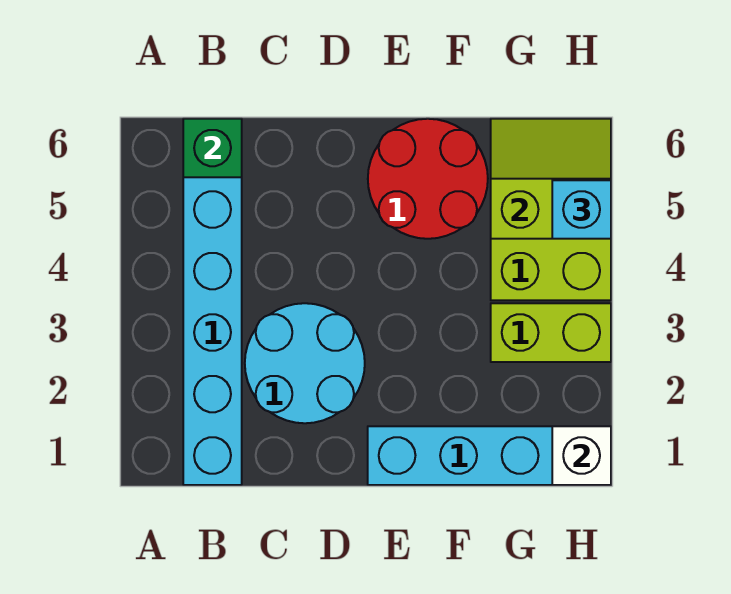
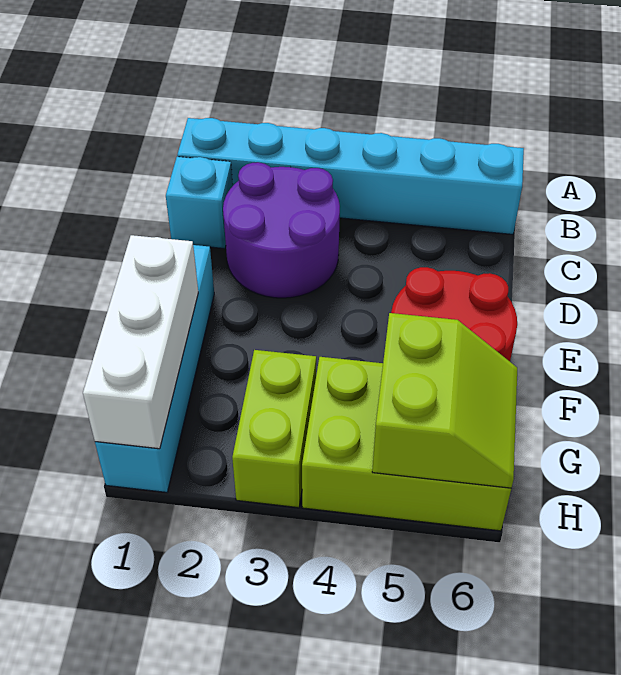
green 1x1 brick [183,119,242,177] -> none
cyan 2x2 round brick [245,303,365,423] -> purple 2x2 round brick [223,162,340,298]
white 1x1 brick [552,426,611,485] -> white 1x3 brick [83,235,198,449]
cyan 1x1 brick [552,180,611,239] -> cyan 1x1 brick moved to [166,157,233,249]

